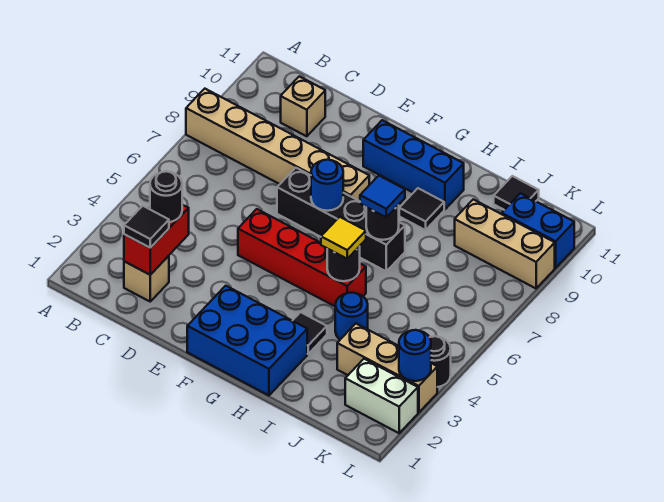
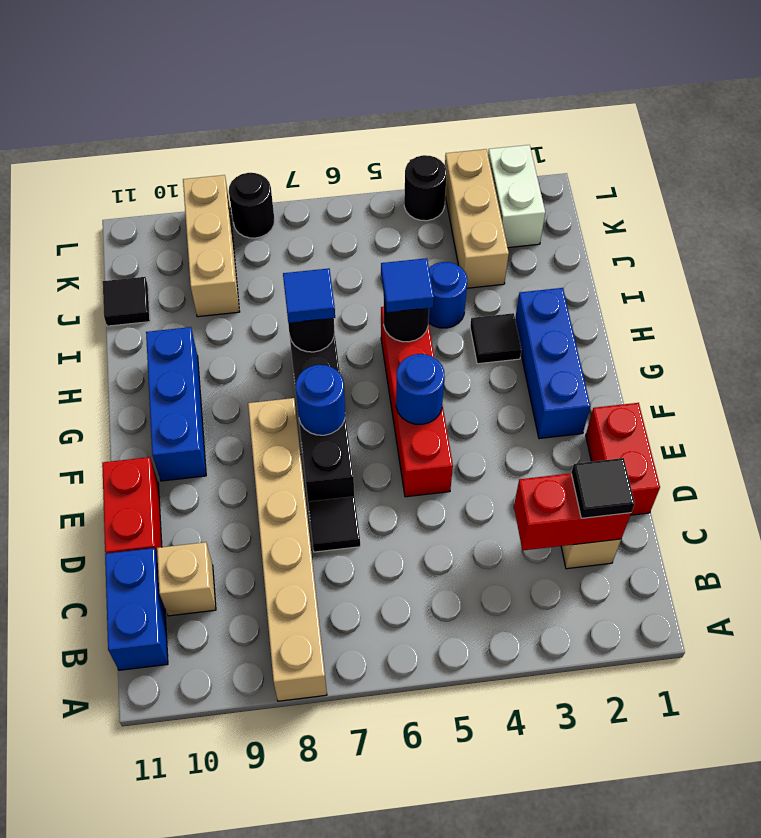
black 1x1 round brick [150,171,182,222] -> black 1x1 round brick moved to [229,173,274,238]
none -> red 1x2 brick [586,403,660,515]
none -> red 1x2 brick [102,457,162,554]
blue 2x3 brick [187,286,307,395] -> blue 1x3 brick [515,288,590,439]
yellow 1x1 tile [321,217,366,259] -> blue 1x1 tile [381,258,434,312]
black 1x1 tile [399,188,444,230] -> black 1x1 tile moved to [308,497,360,552]
blue 1x2 brick [502,193,574,268] -> blue 1x2 brick moved to [105,548,168,670]
blue 1x1 round brick [399,330,431,381] -> blue 1x1 round brick moved to [396,354,444,424]

